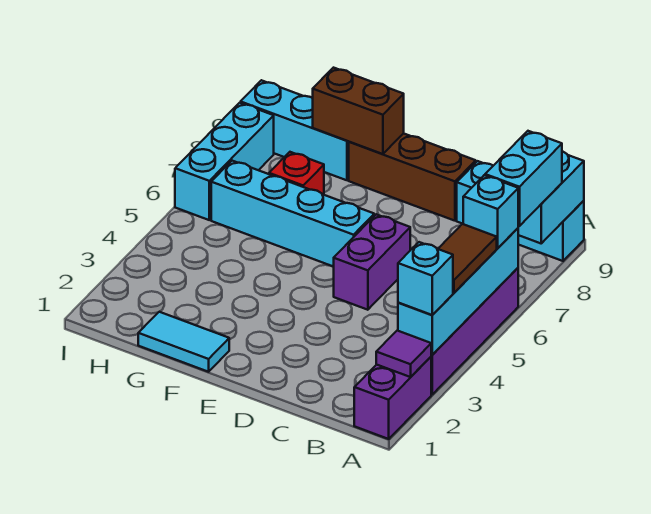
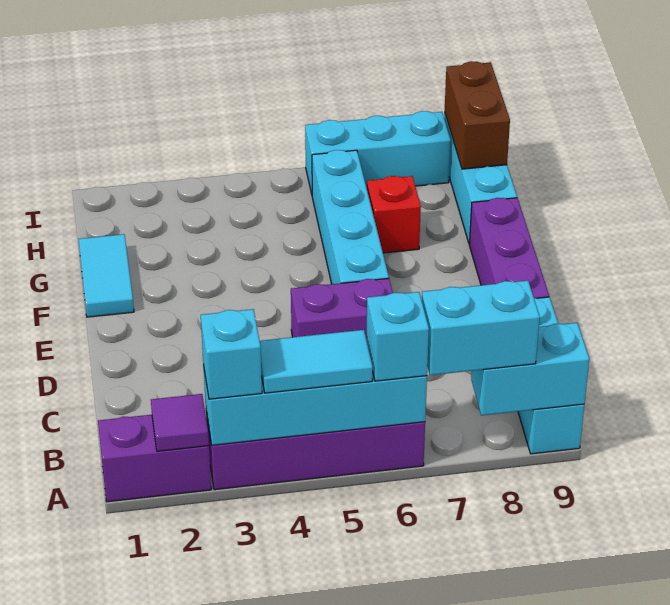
brown 1x2 tile [438,224,497,293] -> cyan 1x2 tile [260,330,373,393]
brown 1x3 brick [349,133,476,221] -> purple 1x3 brick [469,198,549,298]
brown 1x2 brick [313,68,404,154] -> brown 1x2 brick moved to [445,61,510,169]

